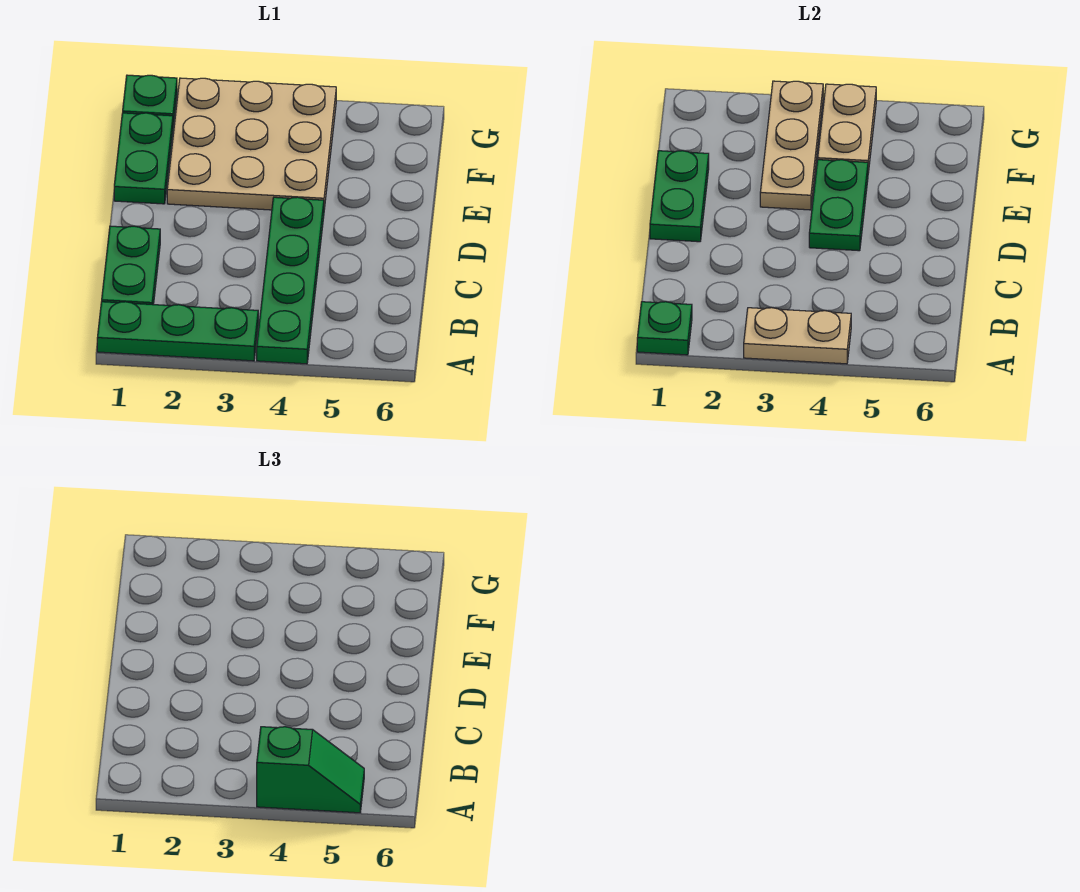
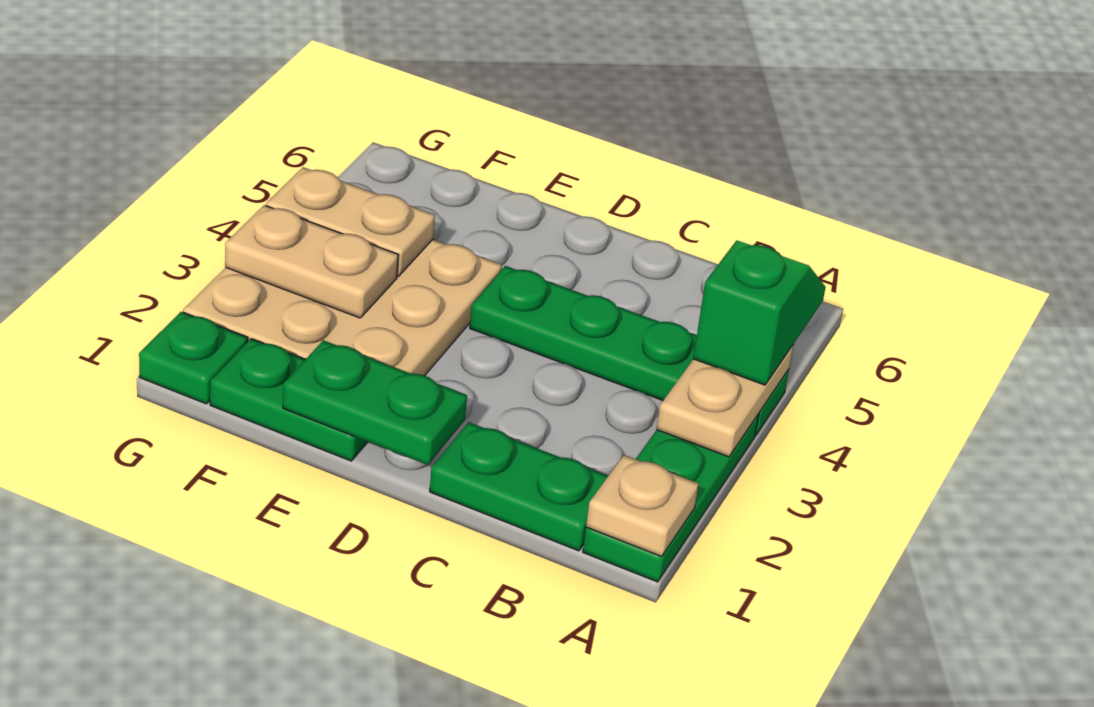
green 1x1 plate [637,302,692,355] -> tan 1x1 plate [586,455,699,556]
green 1x2 plate [809,160,868,251] -> none
tan 1x3 plate [760,81,823,210] -> tan 1x2 plate [225,205,398,318]

